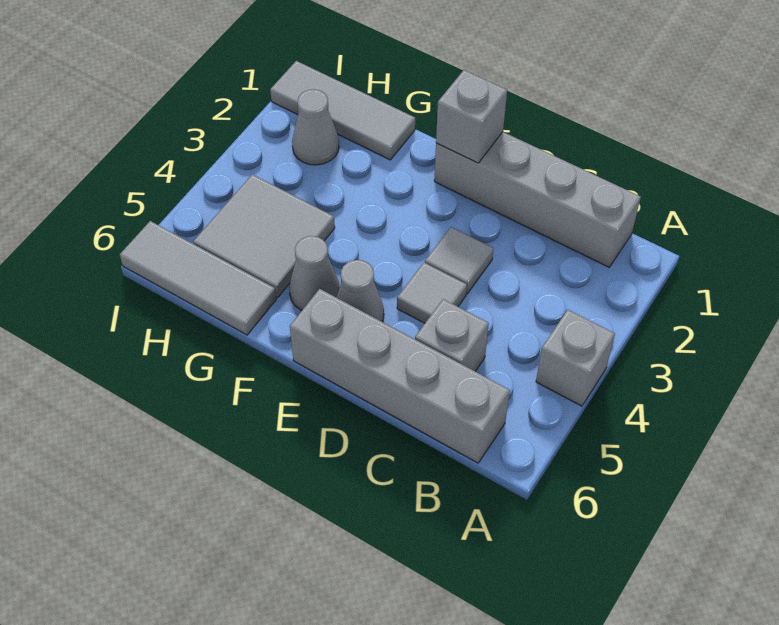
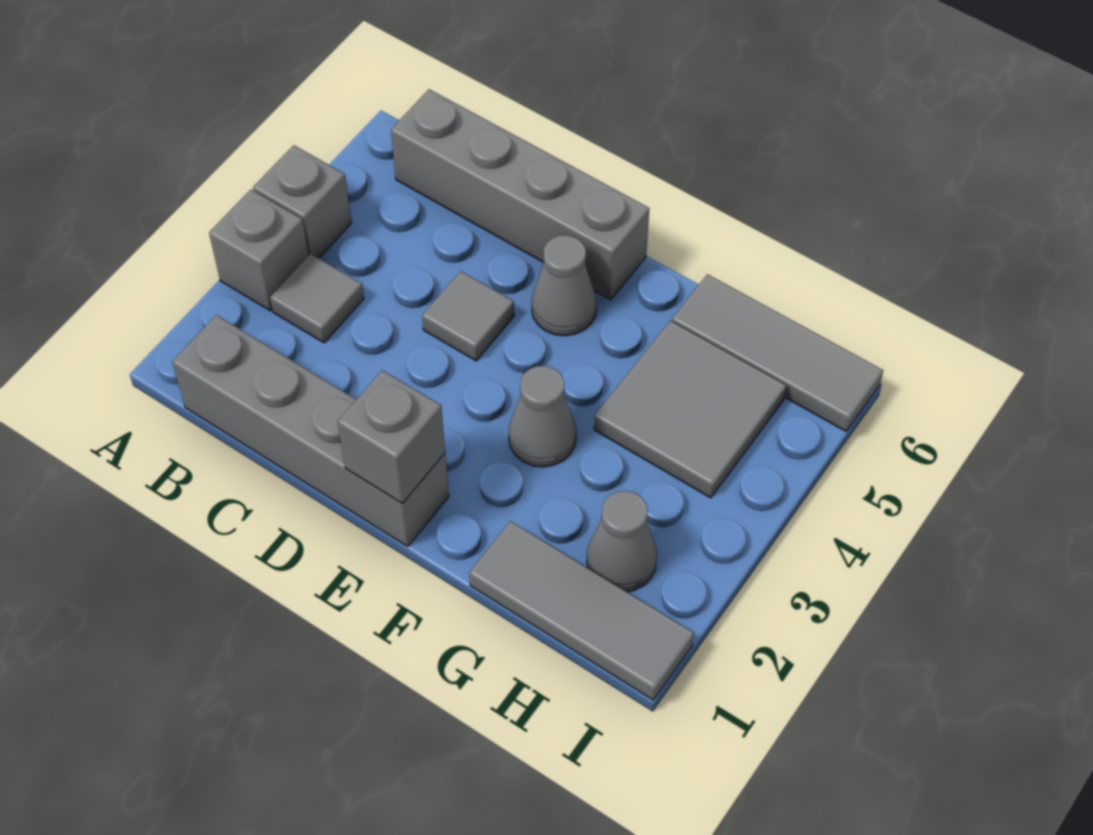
grey 1x1 brick [415,299,489,371] -> grey 1x1 brick moved to [209,190,309,311]
grey 1x1 tile [425,227,493,294] -> grey 1x1 tile moved to [270,254,364,343]
grey 1x1 cone [289,236,340,310] -> grey 1x1 cone moved to [509,366,576,467]

